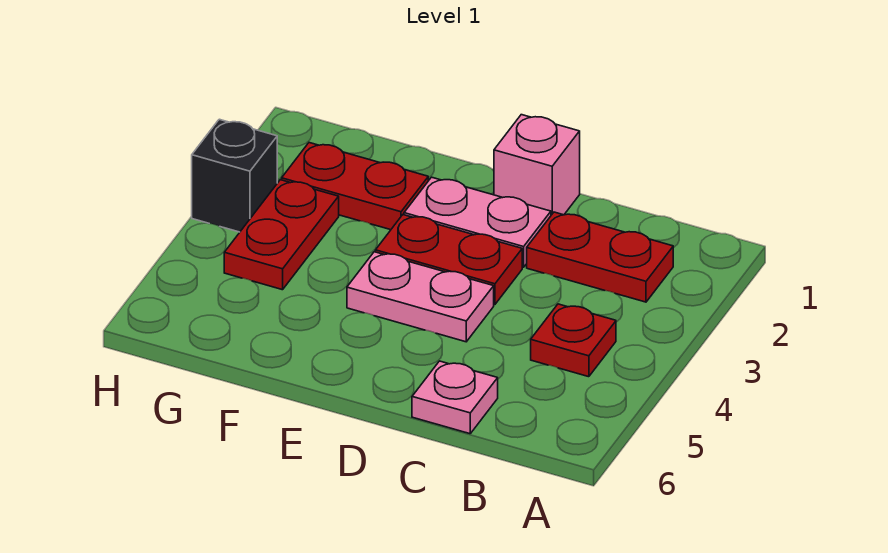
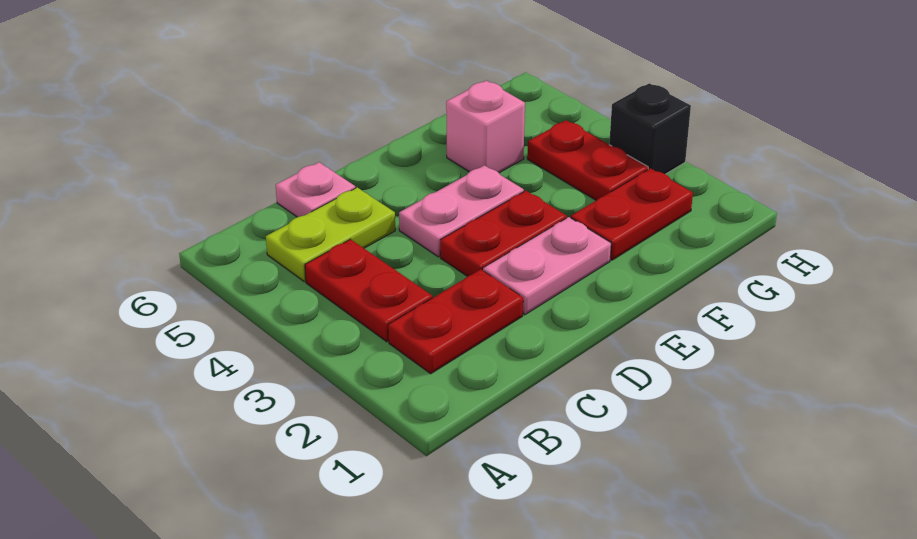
red 1x1 plate [531,304,616,377] -> red 1x2 plate [305,239,432,342]
none -> lime 1x2 plate [266,187,395,282]
pink 1x1 brick [494,115,580,215] -> pink 1x1 brick moved to [446,81,525,173]

